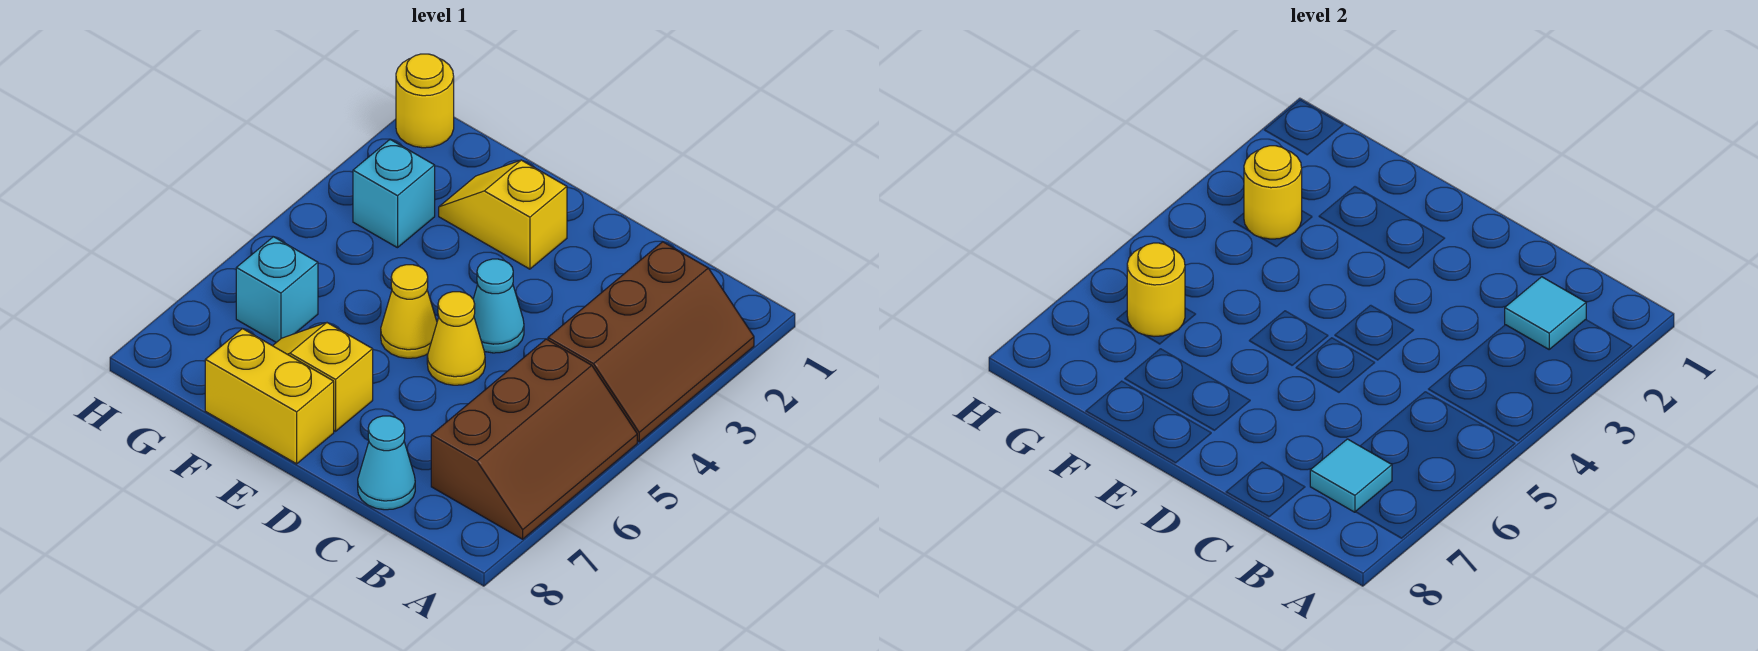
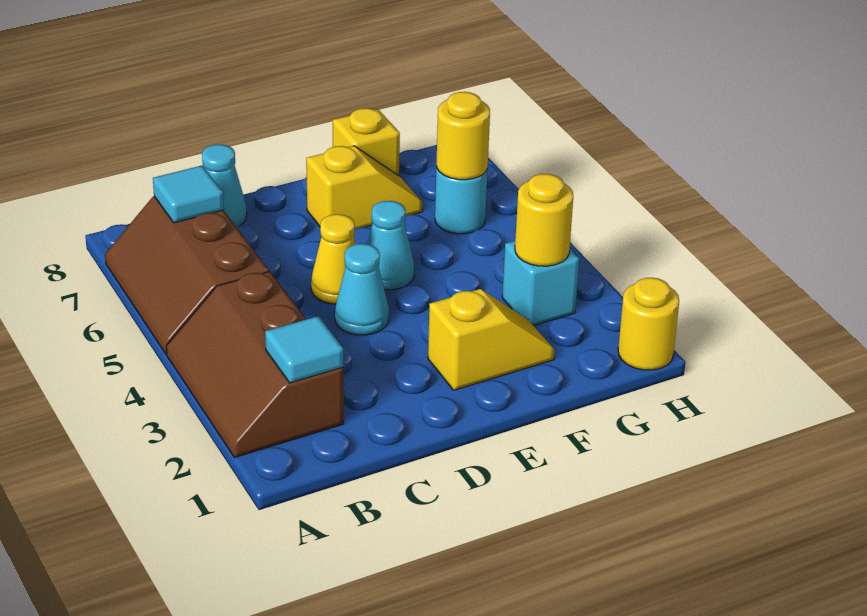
yellow 1x1 cone [381,265,437,358] -> cyan 1x1 cone [367,201,414,290]
yellow 1x2 brick [205,329,334,464] -> yellow 1x1 brick [333,108,400,176]
cyan 1x1 brick [236,237,318,342] -> cyan 1x1 round brick [435,164,488,234]

